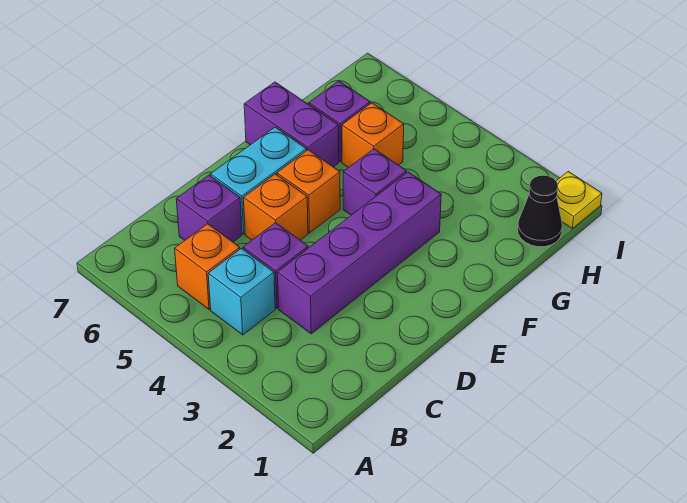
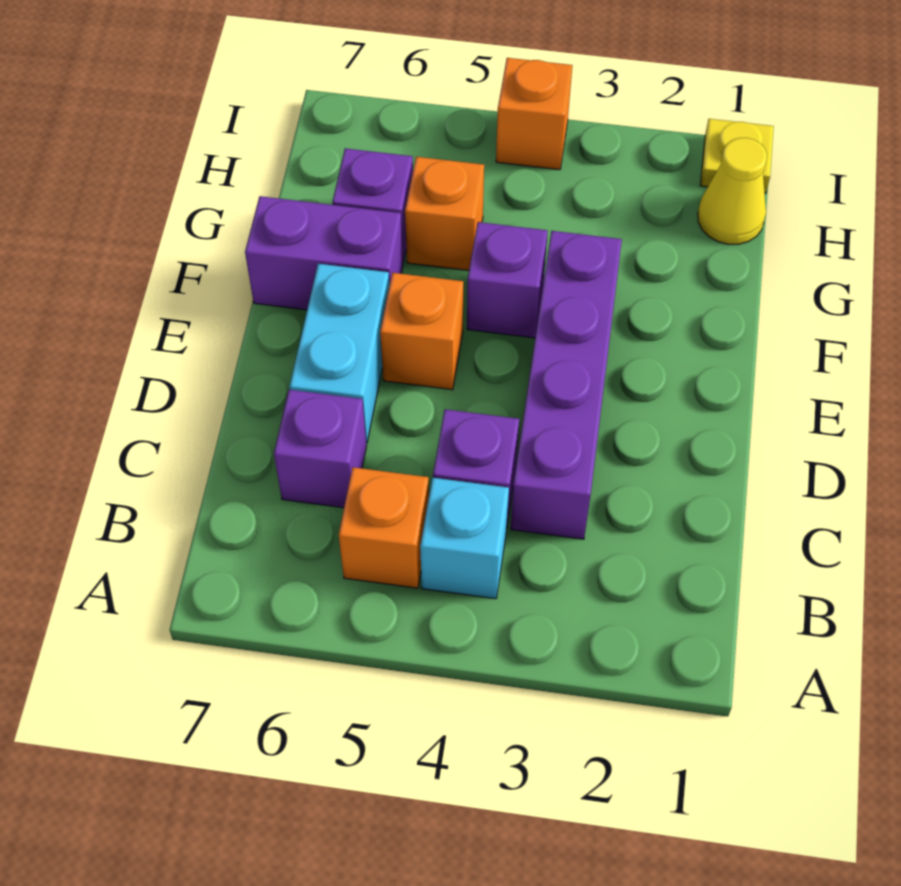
orange 1x1 brick [244,174,308,240] -> orange 1x1 brick moved to [496,58,573,170]
black 1x1 cone [518,175,562,247] -> yellow 1x1 cone [698,138,767,244]

